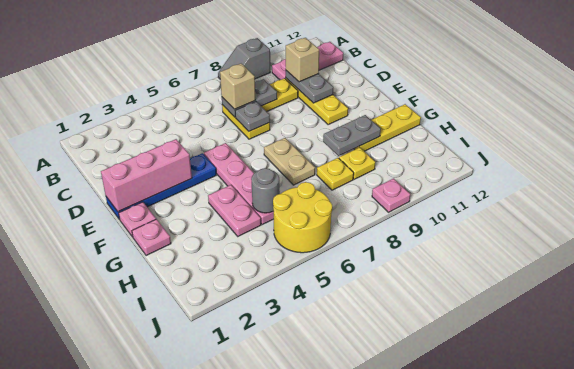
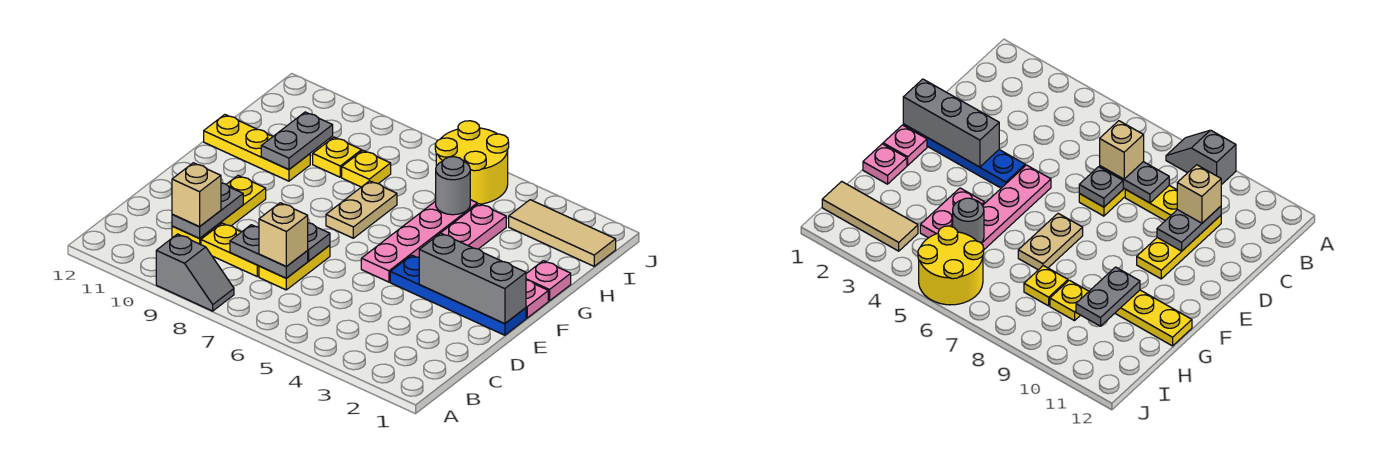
pink 1x3 plate [272,42,343,80] -> none
pink 1x3 brick [101,139,192,212] -> grey 1x3 brick [419,233,526,324]
grey 1x2 plate [323,115,381,156] -> grey 1x2 plate turned to [261,112,333,170]
none -> tan 1x3 tile [509,200,616,266]
pink 1x1 plate [372,179,410,212] -> none

